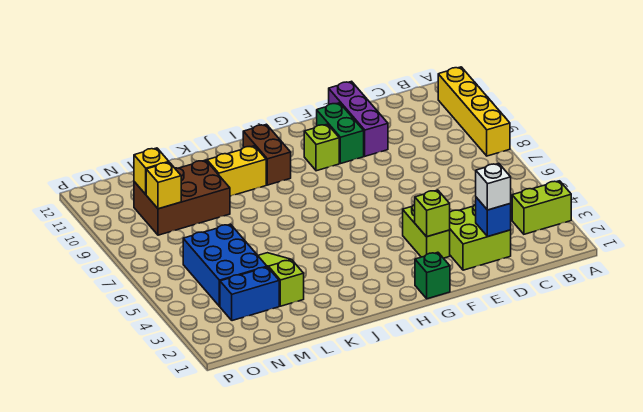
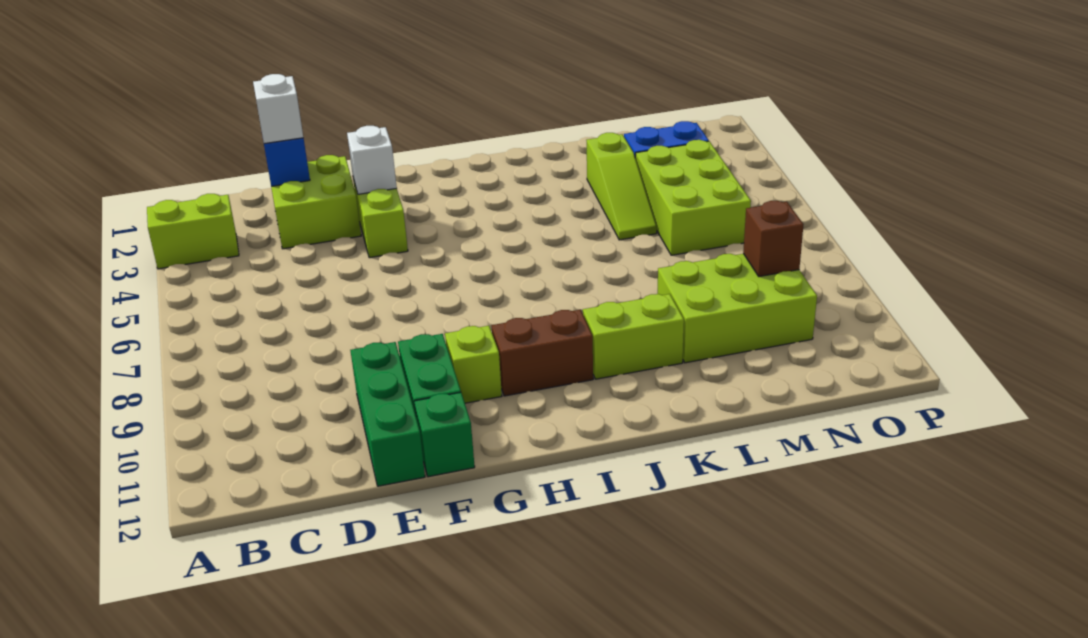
yellow 1x4 brick [438,67,510,156] -> none
purple 1x3 brick [329,81,388,156] -> green 1x3 brick [350,342,425,486]
lime 1x1 brick [415,190,450,237] -> white 1x1 brick [347,126,397,194]
green 1x1 brick [415,252,450,299] -> green 1x1 brick moved to [414,392,475,477]
brown 1x2 brick [243,124,291,185] -> brown 1x2 brick turned to [491,310,593,396]
yellow 1x2 brick [207,146,266,196] -> lime 1x2 brick [583,294,684,379]
brown 2x3 brick [134,160,230,235] -> lime 2x3 brick [658,254,817,363]
blue 2x3 brick [183,224,267,306] -> lime 2x3 brick [635,140,751,255]
yellow 1x1 brick [146,162,181,209] -> brown 1x1 brick [743,201,803,277]
yellow 1x1 brick [134,148,169,194] -> none

